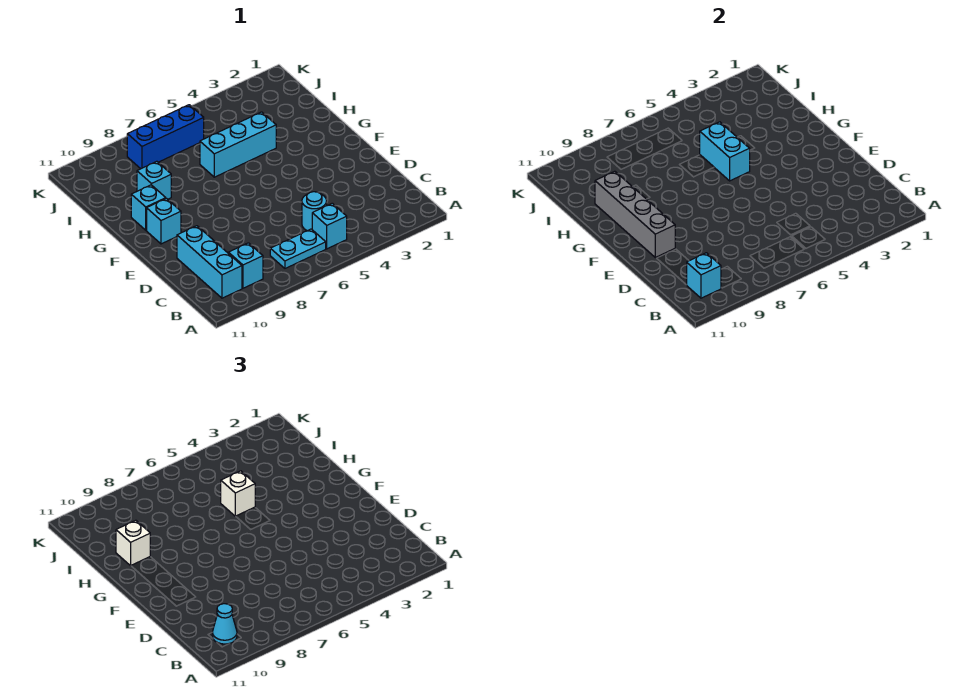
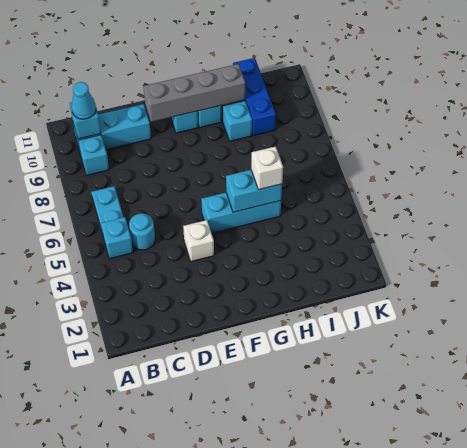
cyan 1x3 brick [200,112,276,177] -> cyan 1x3 brick turned to [202,193,281,233]
white 1x1 brick [116,520,150,566] -> white 1x1 brick moved to [183,220,214,262]
blue 1x3 brick [127,105,204,169] -> blue 1x3 brick moved to [233,58,276,136]

